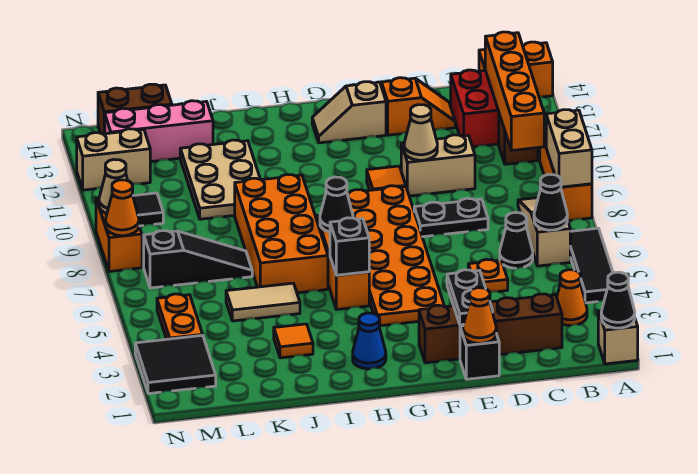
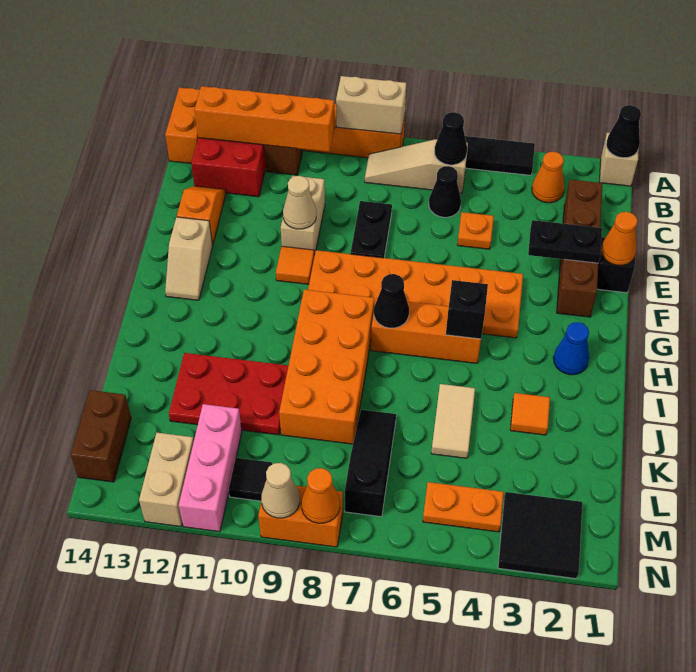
orange 2x4 brick [235,174,328,293] -> orange 2x4 brick turned to [279,290,374,444]
tan 2x3 plate [180,140,260,219] -> red 2x3 plate [169,353,289,435]
pink 1x3 brick [105,101,213,162] -> pink 1x3 brick moved to [179,404,242,532]

